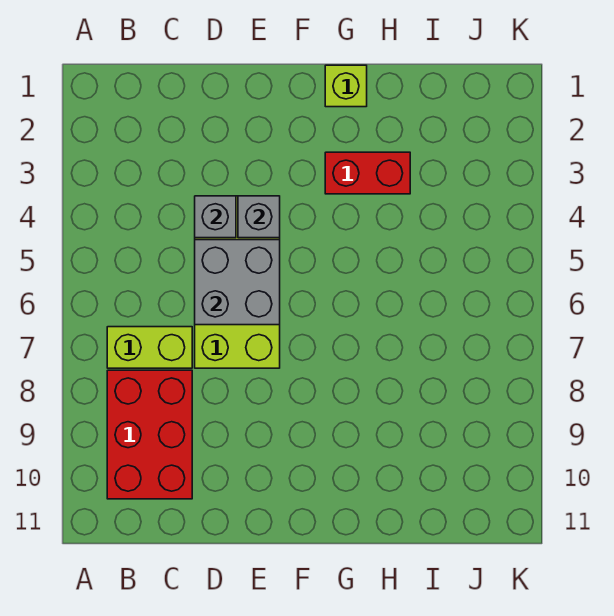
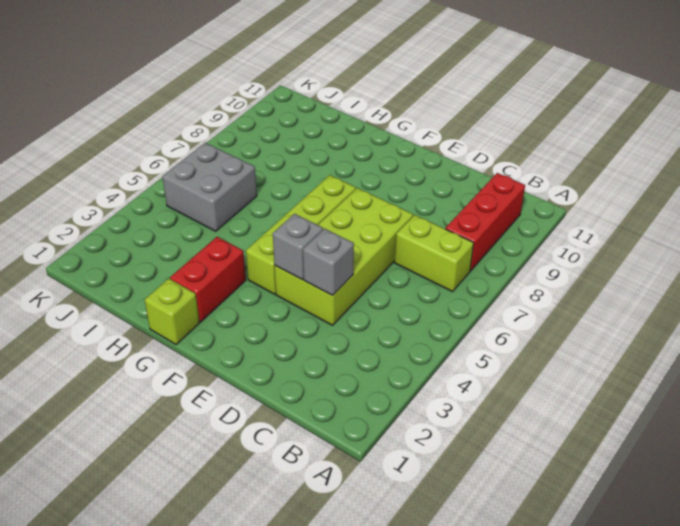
red 2x3 brick [107,370,192,499] -> red 1x3 brick [445,173,525,271]
grey 2x2 brick [195,240,280,325] -> grey 2x2 brick moved to [162,143,257,231]
none -> lime 1x4 brick [246,175,356,294]
red 1x2 brick [325,152,410,194] -> red 1x2 brick turned to [170,237,246,322]

